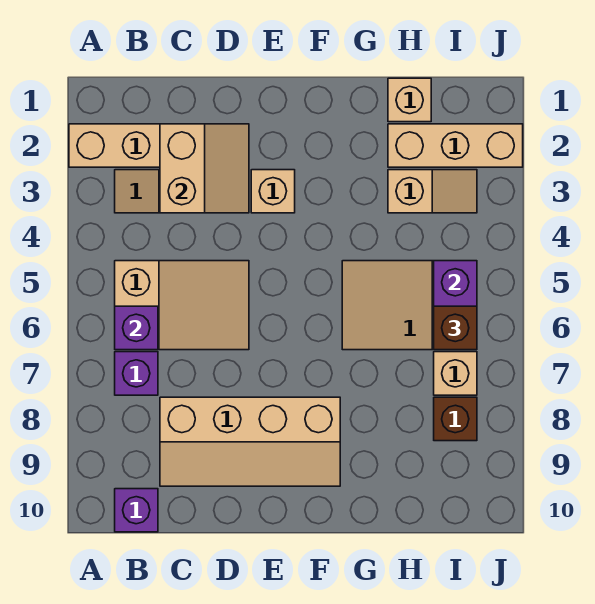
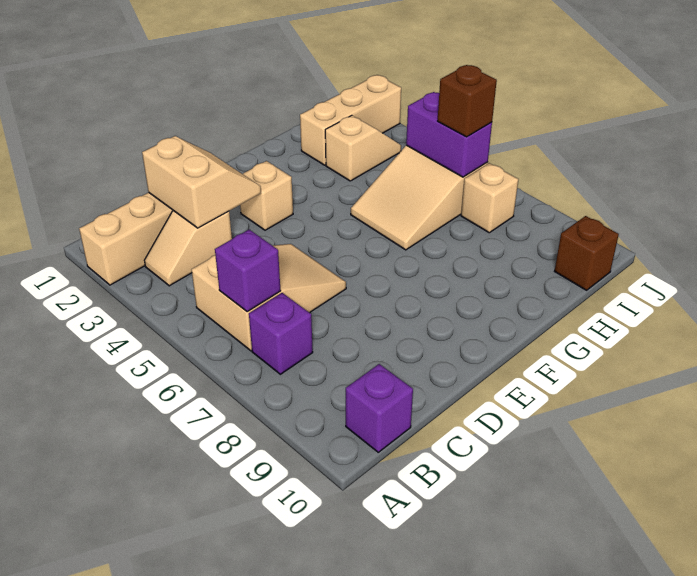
tan 2x4 slope [160,397,340,486] -> none
tan 1x1 brick [388,78,431,122] -> none
brown 1x1 brick [434,397,477,441] -> brown 1x1 brick moved to [555,216,619,290]

